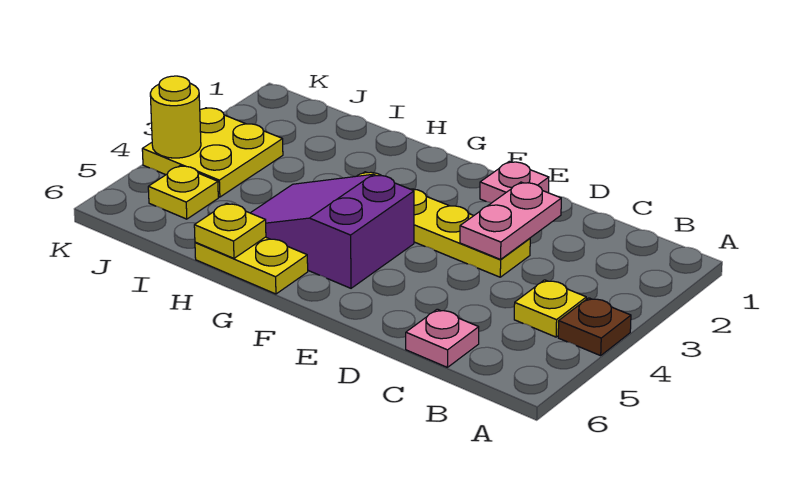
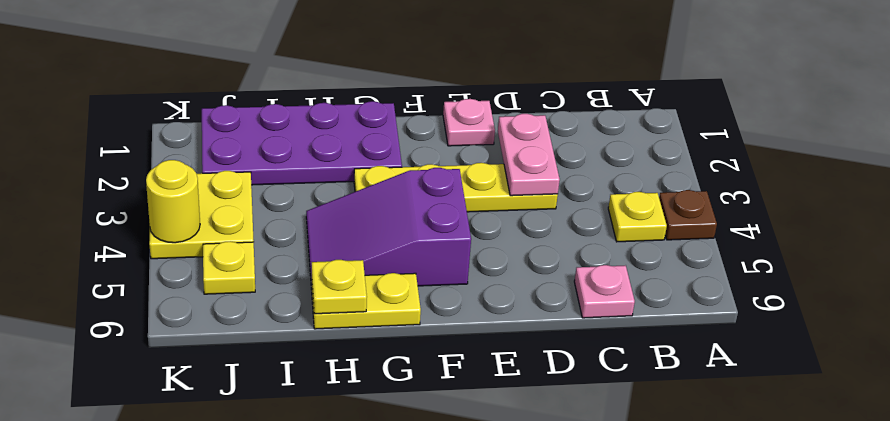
none -> purple 2x4 plate [202,101,402,185]

